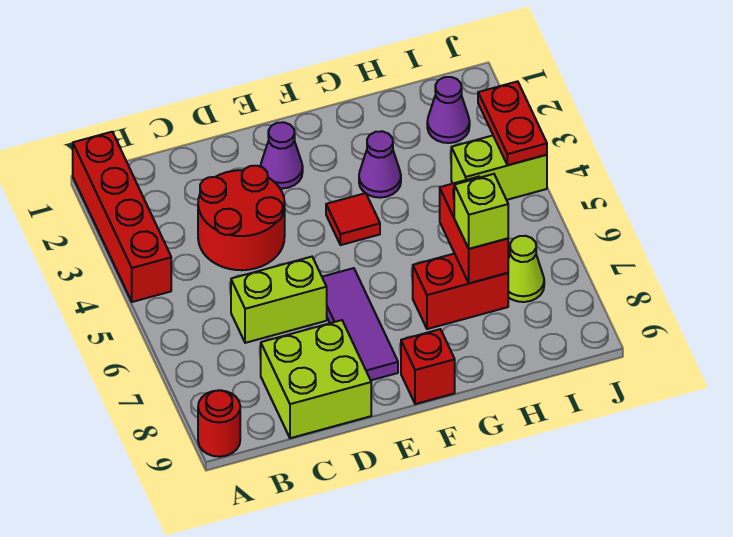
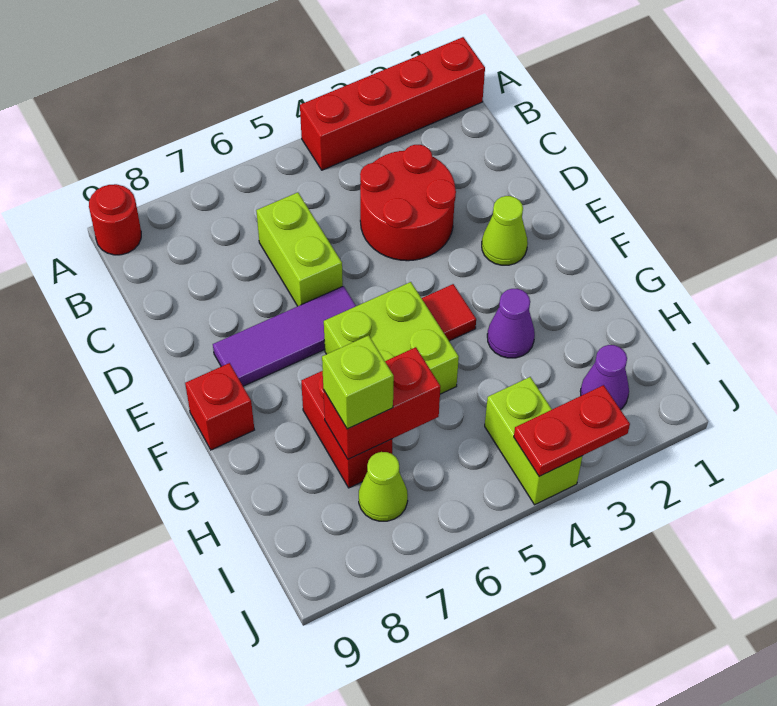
lime 2x2 brick [261,320,371,438] -> lime 2x2 brick moved to [324,282,459,394]
purple 1x1 cone [261,122,303,189] -> lime 1x1 cone [482,196,528,265]

